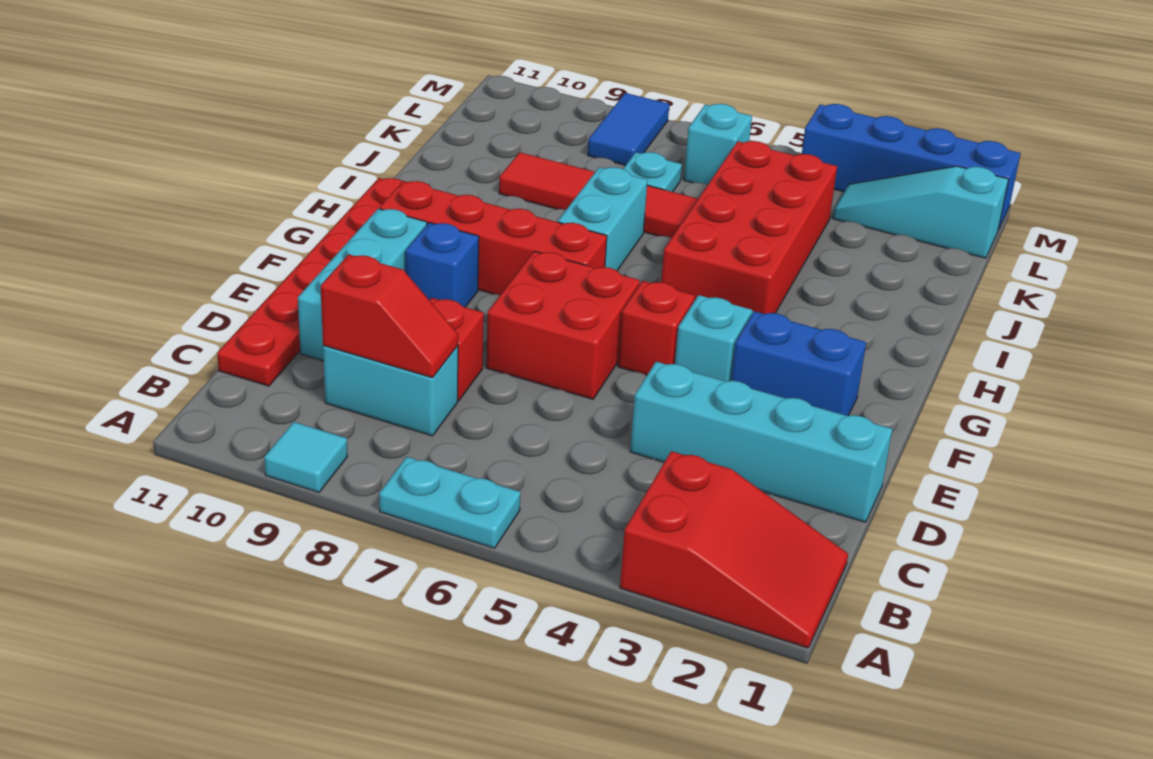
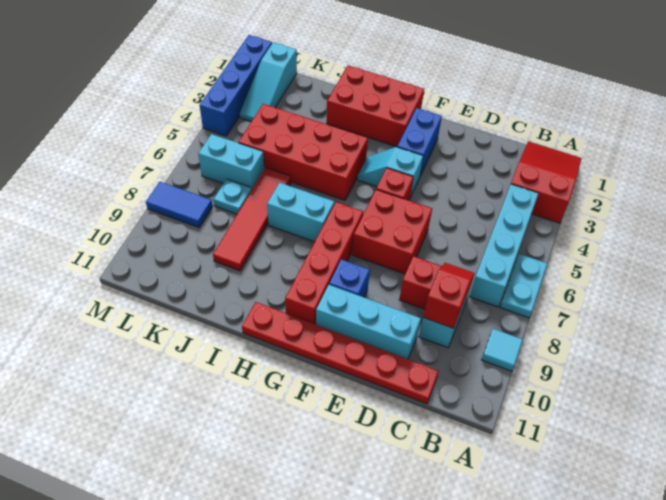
cyan 1x4 brick [630,362,892,522] -> cyan 1x4 brick moved to [470,184,539,307]
none -> red 2x3 brick [327,65,424,147]
cyan 1x1 brick [684,104,752,185] -> cyan 1x2 brick [198,134,264,189]

